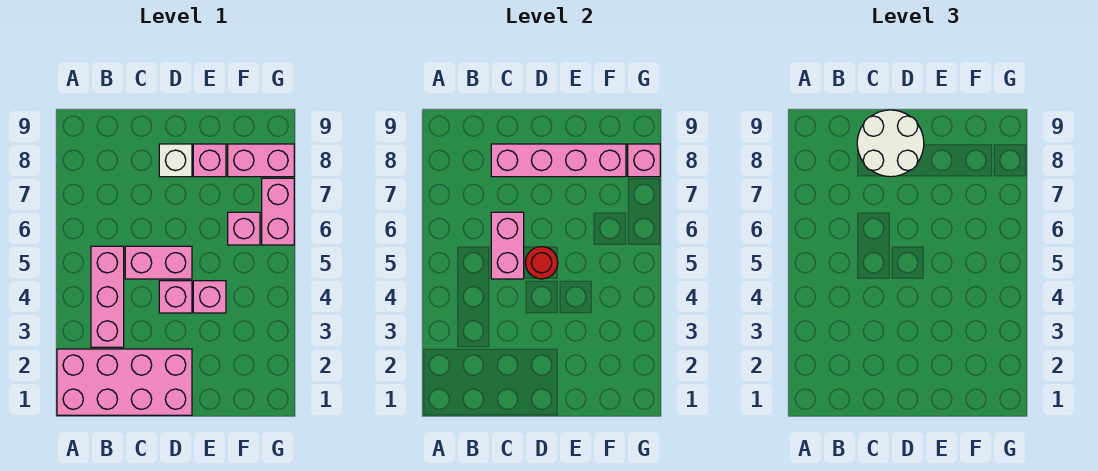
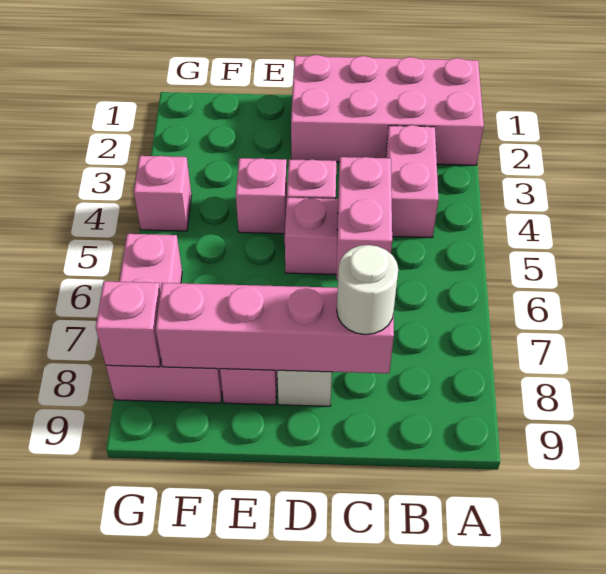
pink 1x3 brick [91,246,124,347] -> pink 1x2 brick [386,125,438,238]
white 2x2 round brick [857,110,924,177] -> white 1x1 round brick [337,245,398,335]
red 1x1 round brick [525,247,558,279] -> none
pink 1x1 brick [228,212,260,245] -> pink 1x1 brick moved to [134,156,191,231]

